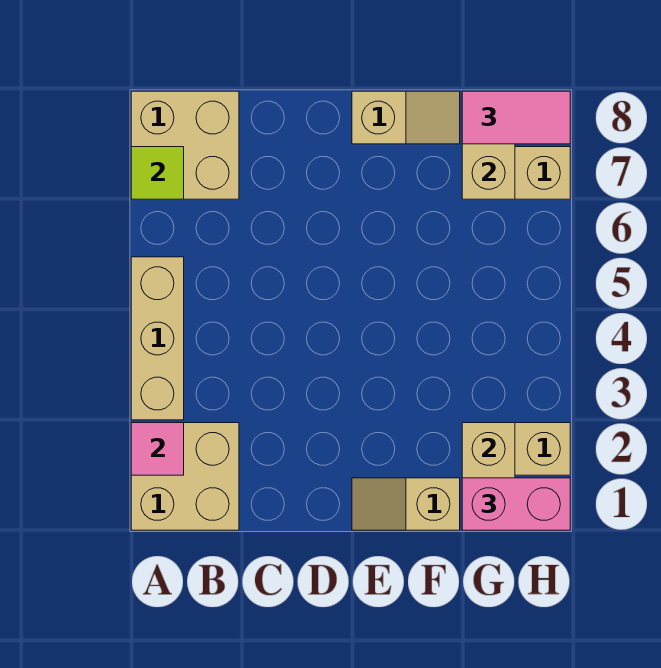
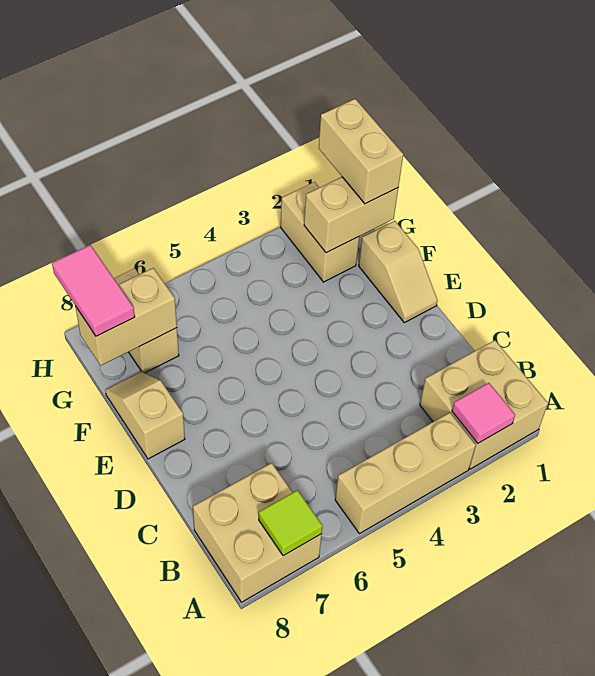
pink 1x2 brick [462,478,570,530] -> tan 1x2 brick [319,99,403,204]

